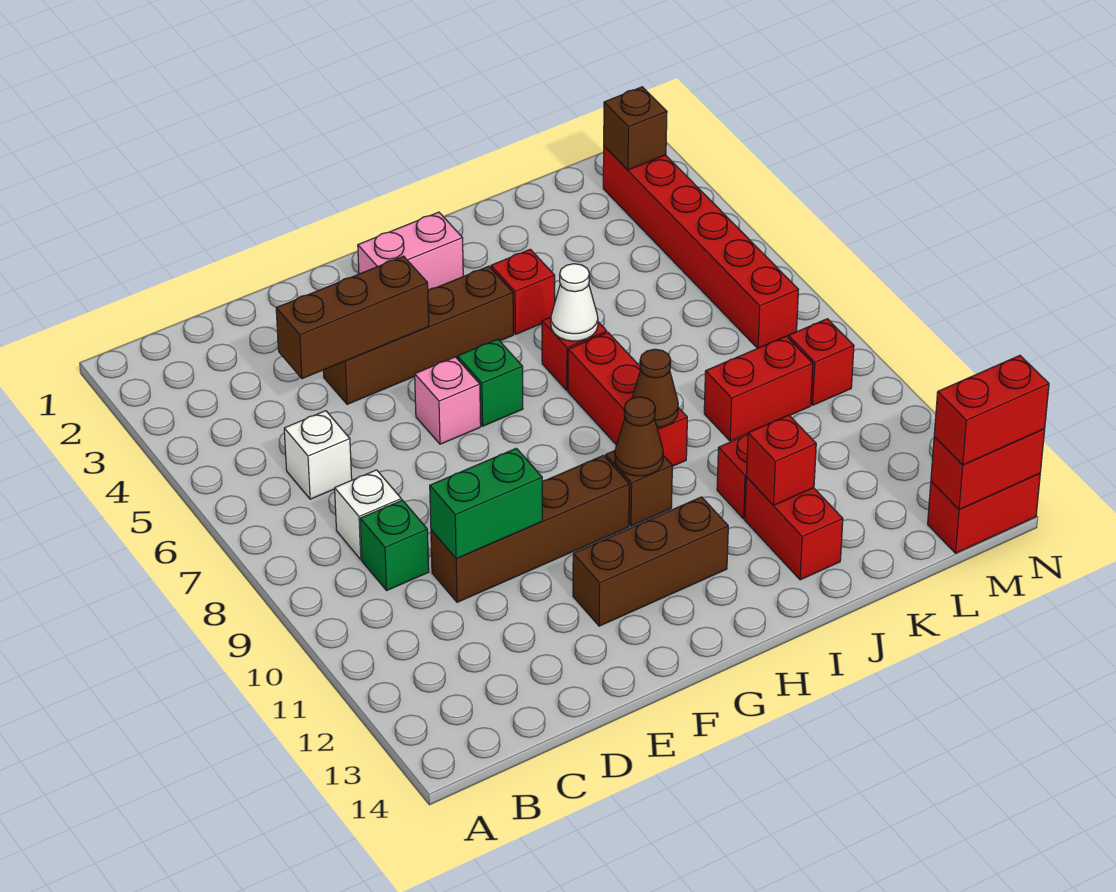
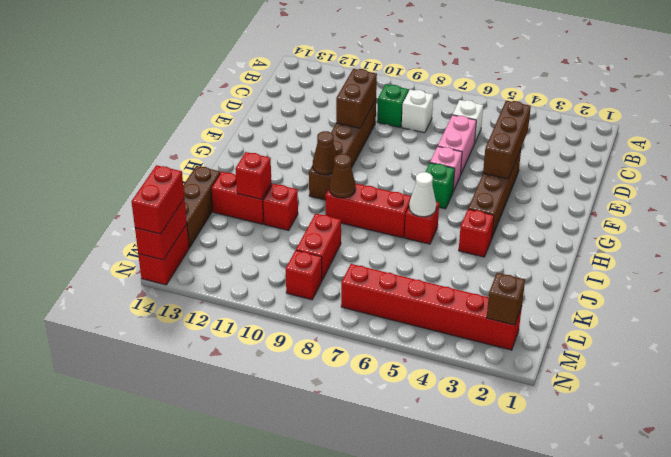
green 1x2 brick [430,448,542,559] -> brown 1x2 brick [336,69,377,128]
brown 1x3 brick [573,497,728,626] -> brown 1x3 brick moved to [183,166,220,247]
pink 1x2 brick [358,212,463,290] -> pink 1x2 brick moved to [438,115,476,175]

